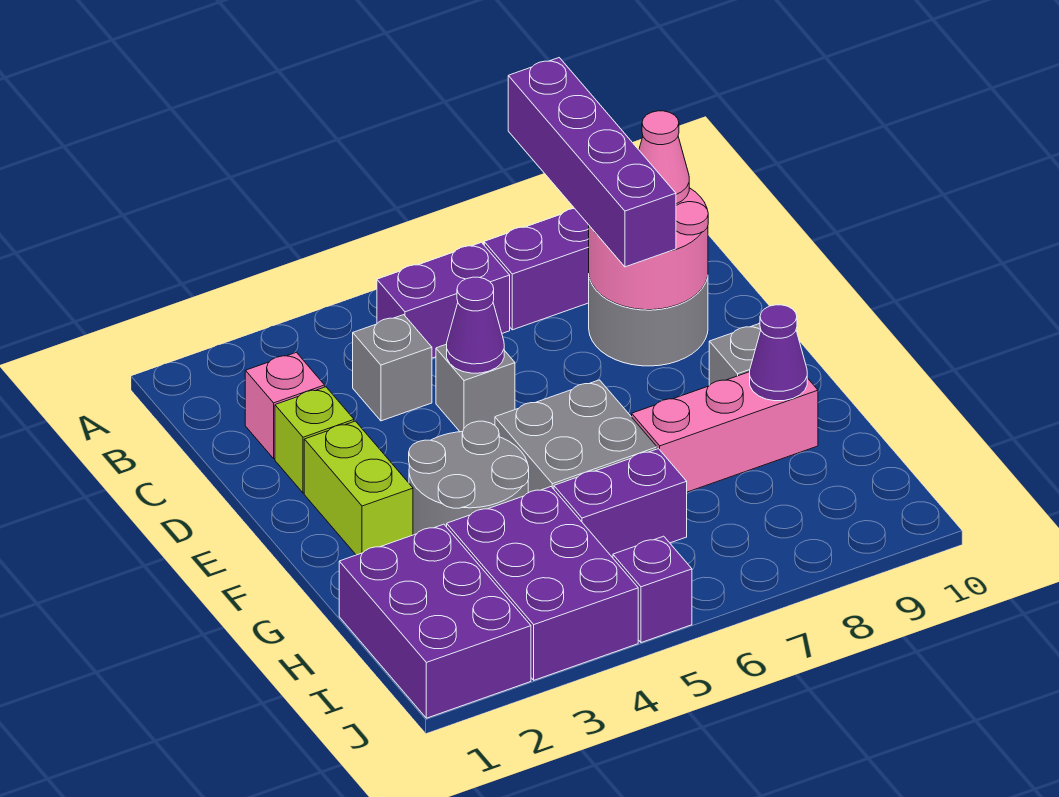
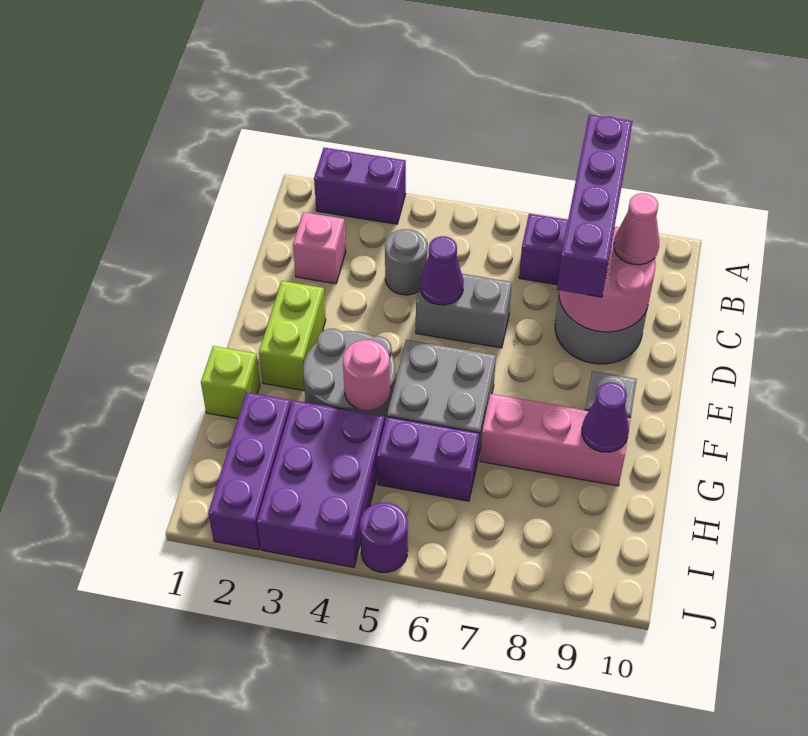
purple 1x2 brick [377,242,510,358] -> purple 1x2 brick moved to [314,148,406,224]
grey 1x1 brick [353,315,432,421] -> grey 1x1 round brick [385,229,427,295]
lime 1x1 brick [275,387,354,493] -> lime 1x1 brick moved to [201,346,260,419]
grey 1x1 brick [436,344,515,432] -> grey 1x2 brick [416,274,512,348]
none -> pink 1x1 round brick [343,340,390,410]
purple 2x3 brick [339,524,531,718] -> purple 1x3 brick [208,392,291,550]
purple 1x1 brick [613,536,692,643] -> purple 1x1 round brick [360,503,408,573]

